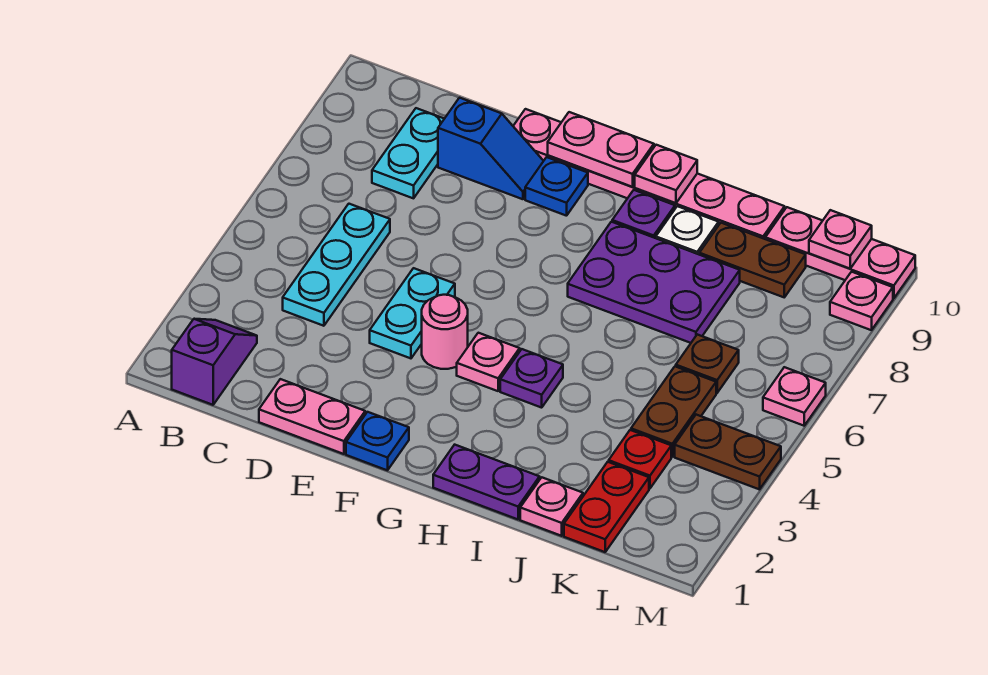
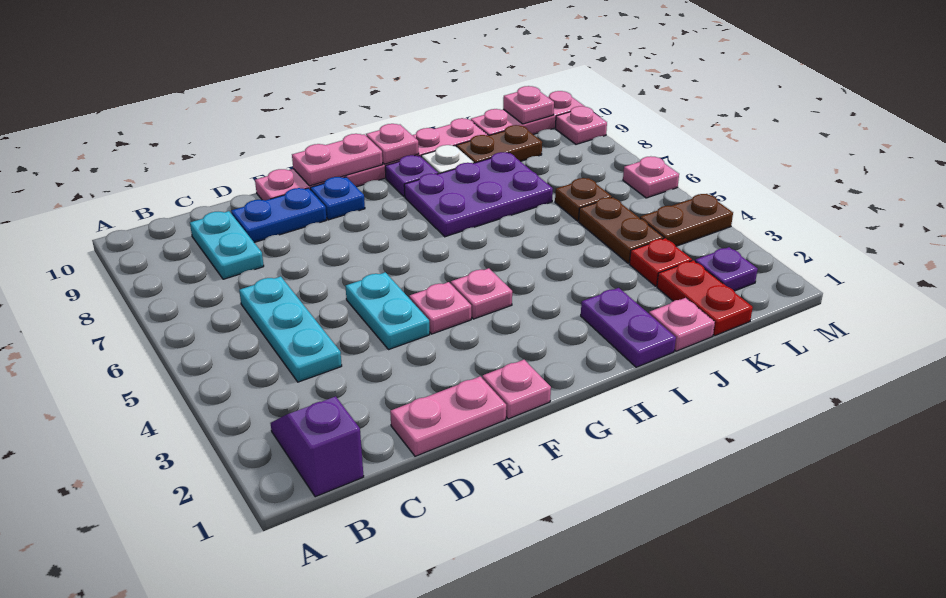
blue 1x2 slope [438,98,543,199] -> blue 1x2 plate [231,188,327,242]
blue 1x1 plate [346,412,409,470] -> pink 1x1 plate [482,360,551,419]
pink 1x1 round brick [422,295,468,369] -> pink 1x1 plate [409,282,471,334]
purple 1x2 plate [433,445,540,519] -> purple 1x2 plate turned to [581,288,676,367]
purple 1x1 plate [500,349,563,408] -> purple 1x1 plate moved to [695,247,758,291]

